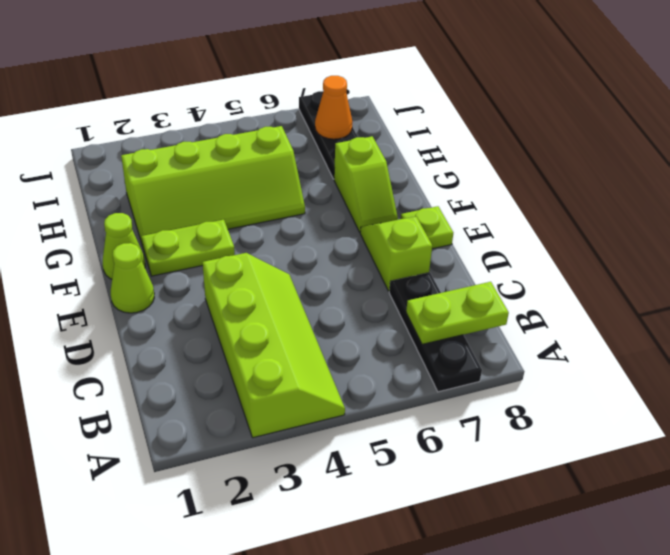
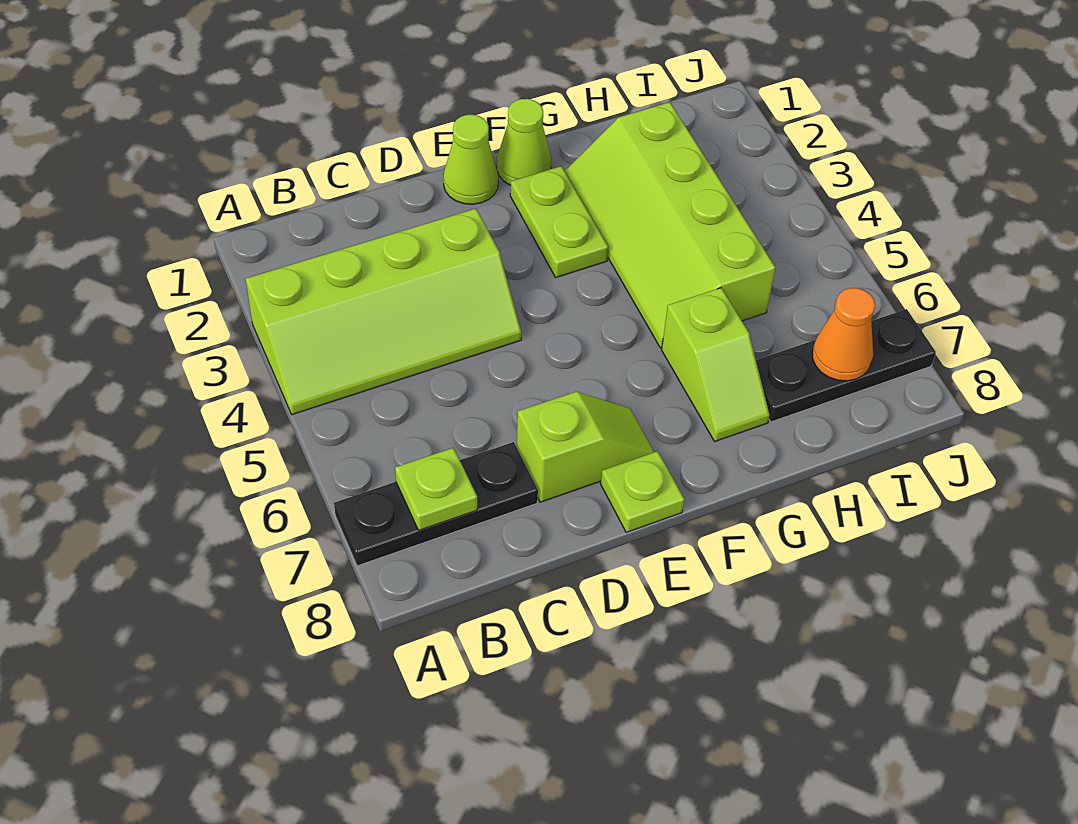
lime 1x2 plate [406,282,509,344] -> lime 1x1 plate [395,448,477,530]
lime 1x2 slope [334,136,398,232] -> lime 1x2 slope turned to [662,288,770,441]

